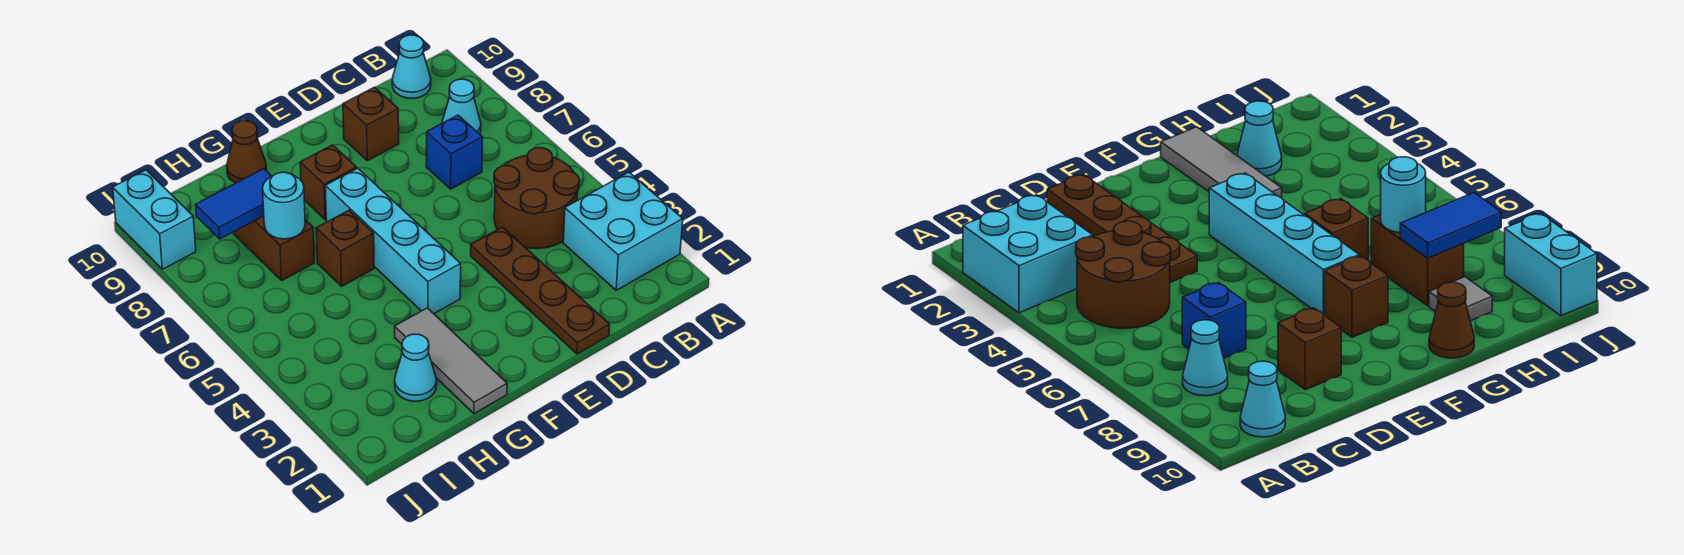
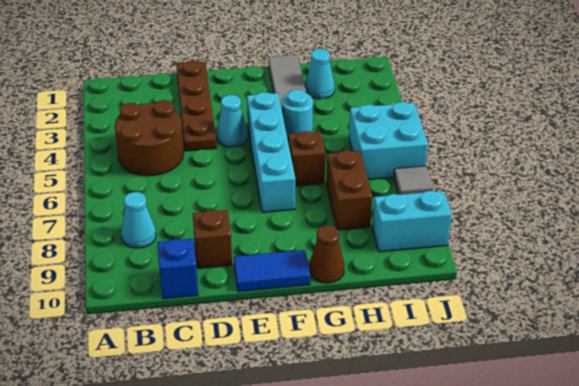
cyan 2x2 brick [563,172,683,290] -> cyan 2x2 brick moved to [349,102,428,180]
cyan 1x1 cone [392,35,431,98] -> cyan 1x1 cone moved to [217,95,248,147]
blue 1x1 brick [426,115,483,189] -> blue 1x1 brick moved to [157,239,198,299]
brown 1x1 brick [300,145,357,220] -> none
cyan 1x1 round brick [263,172,305,239] -> cyan 1x1 round brick moved to [282,90,313,139]
blue 1x2 tile [196,169,271,239] -> blue 1x2 tile moved to [234,250,310,292]
grey 1x1 tile [1429,277,1492,321] -> grey 1x1 tile moved to [394,166,433,195]
cyan 1x2 brick [113,170,196,269] -> cyan 1x2 brick turned to [372,191,452,252]

